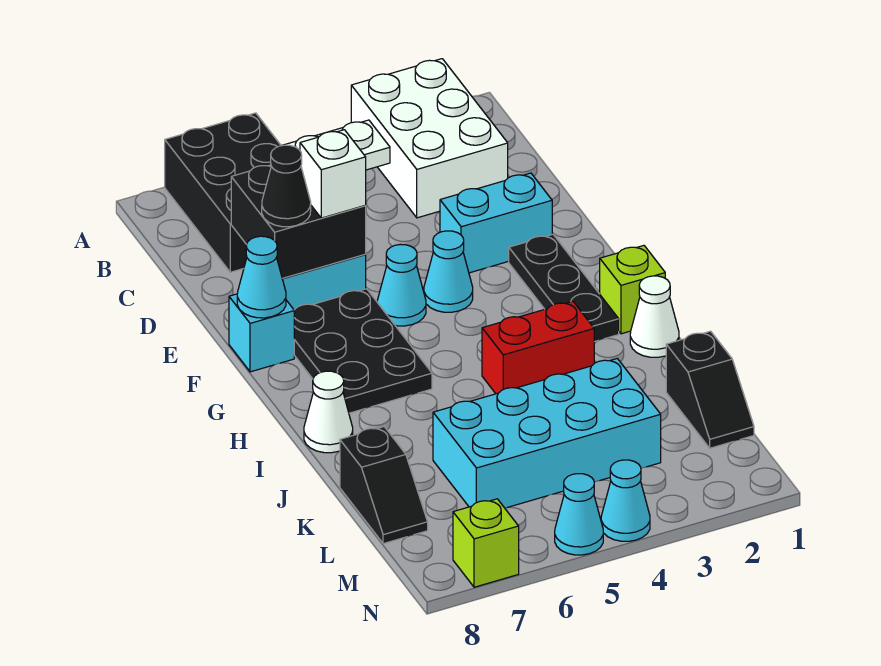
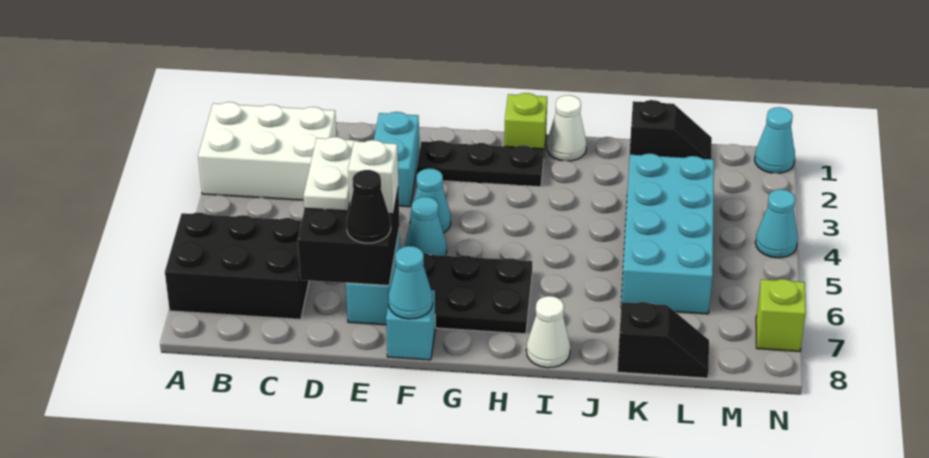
red 1x2 brick [482,301,594,394] -> none
cyan 1x1 cone [555,474,603,555] -> cyan 1x1 cone moved to [755,107,795,173]

